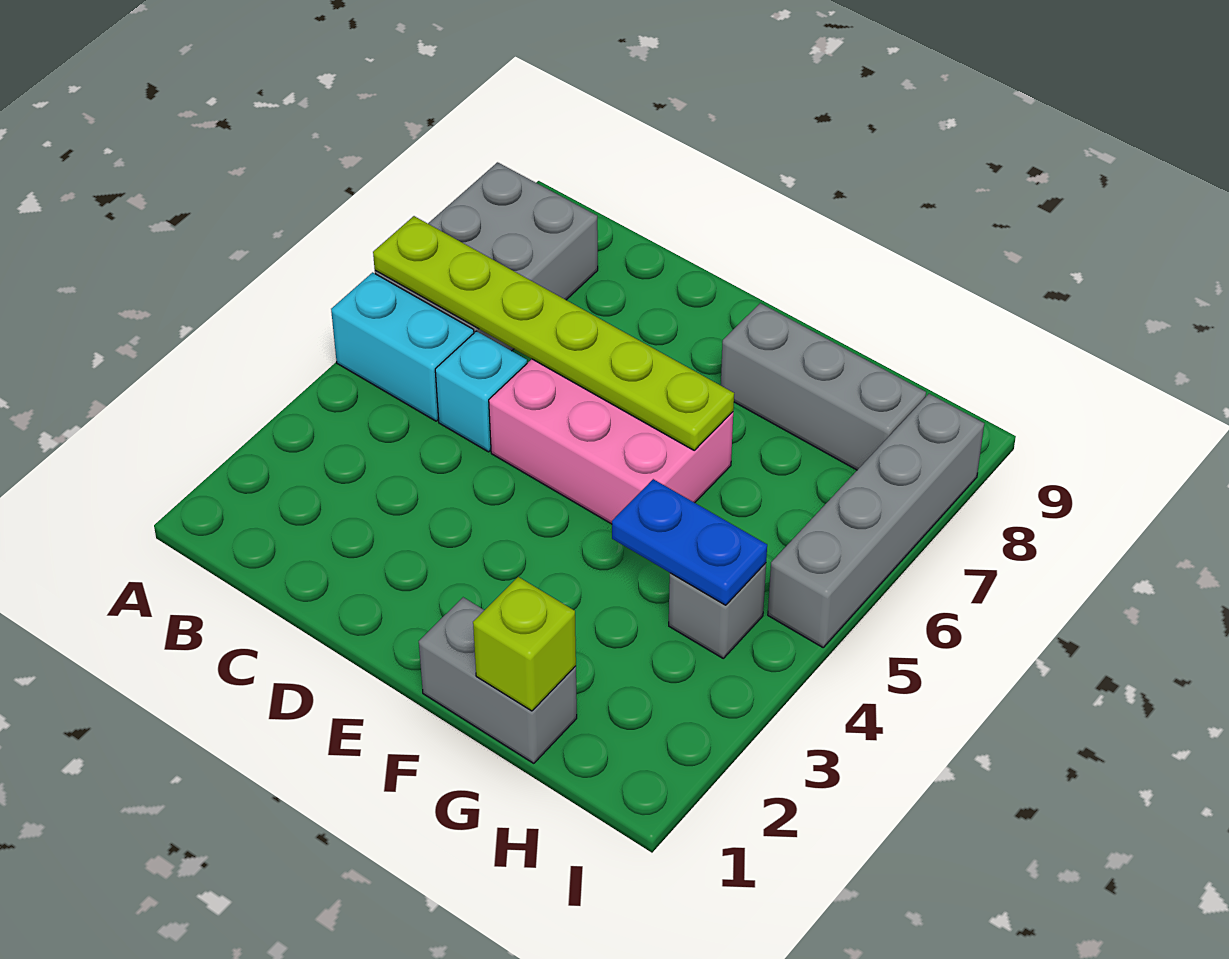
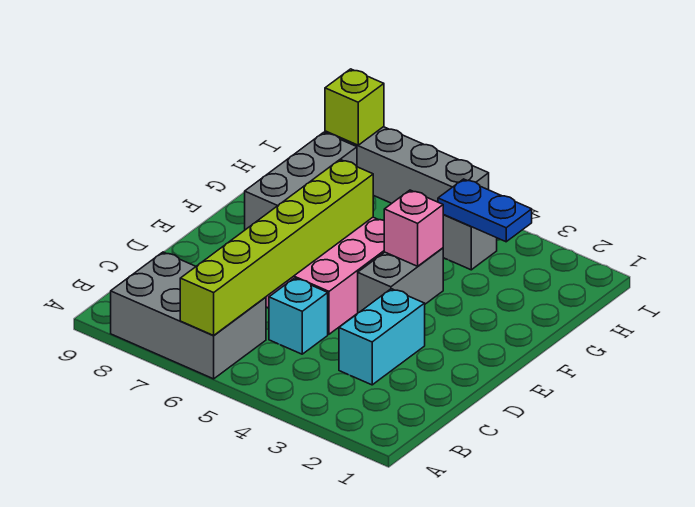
cyan 1x2 brick [331,272,474,421] -> cyan 1x2 brick moved to [339,289,425,385]
lime 1x6 plate [373,216,734,451] -> lime 1x6 brick [180,160,373,335]
grey 1x2 brick [419,597,577,763] -> grey 1x2 brick moved to [358,248,443,313]
none -> pink 1x1 brick [384,190,443,266]
lime 1x1 brick [473,577,576,711] -> lime 1x1 brick moved to [325,69,384,145]
blue 1x2 plate [612,479,767,605] -> blue 1x2 plate turned to [438,179,532,242]

